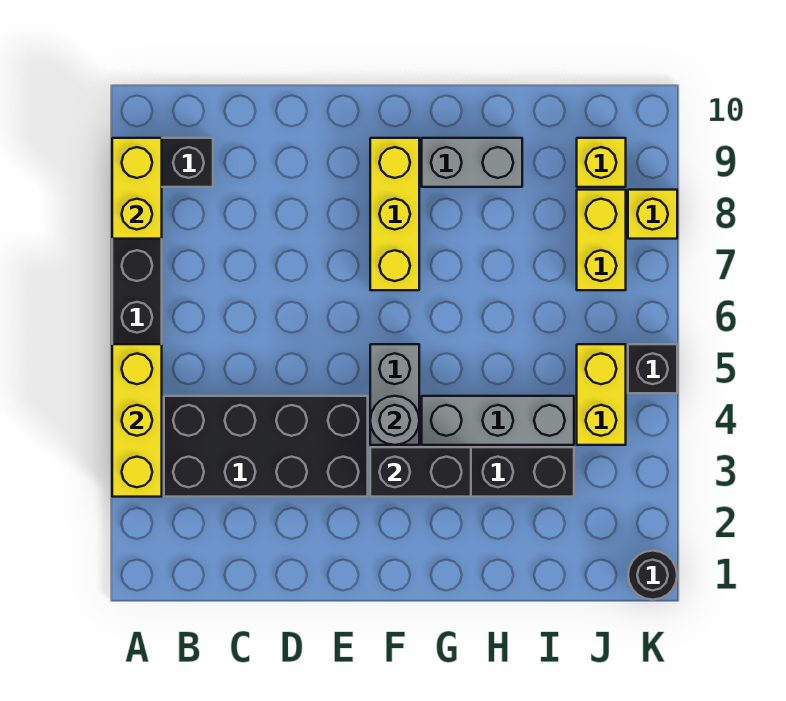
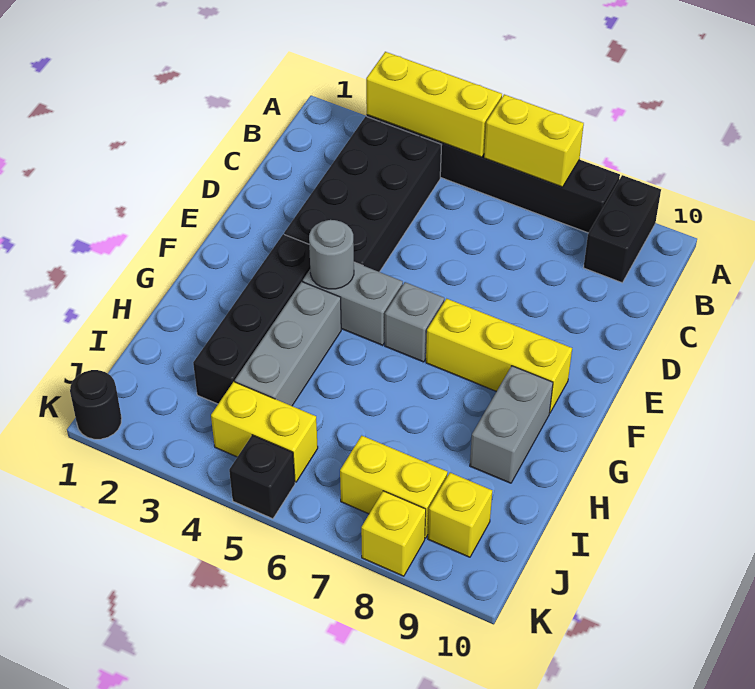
yellow 1x2 brick [112,138,162,239] -> yellow 1x2 brick moved to [484,94,584,187]
black 1x2 brick [370,447,471,497] -> none
none -> grey 1x1 brick [385,282,444,362]

